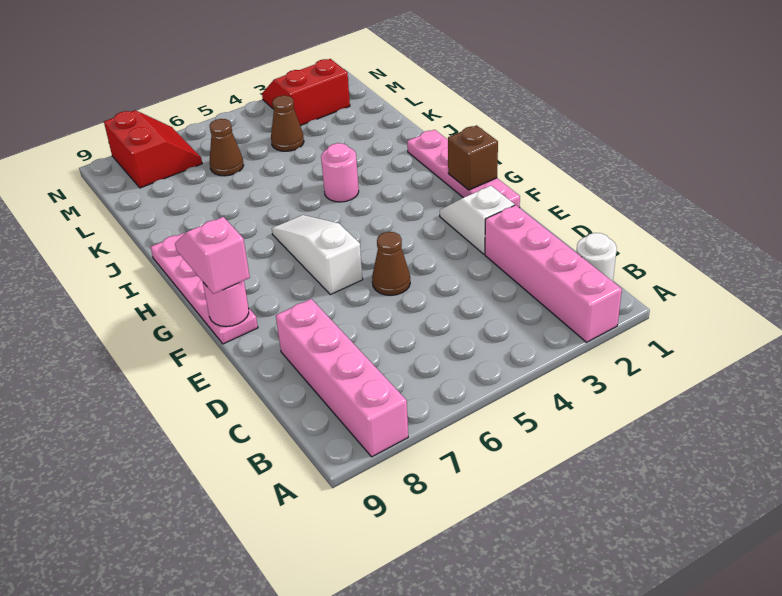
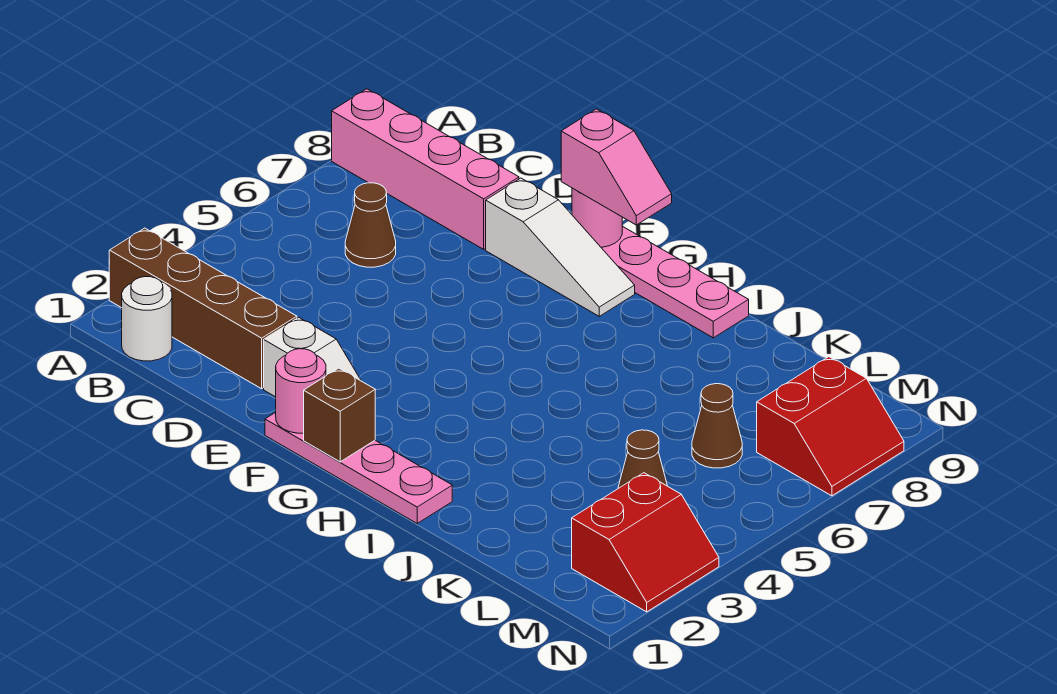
pink 1x4 brick [485,205,622,342] -> brown 1x4 brick [109,228,297,389]
brown 1x1 cone [372,232,410,296] -> brown 1x1 cone moved to [345,183,396,267]
white 1x3 slope [272,215,363,295] -> white 1x3 slope moved to [486,178,635,316]
pink 1x1 round brick [321,143,359,202] -> pink 1x1 round brick moved to [276,349,326,433]
red 2x2 slope [104,110,202,188] -> red 2x2 slope turned to [757,357,904,496]

